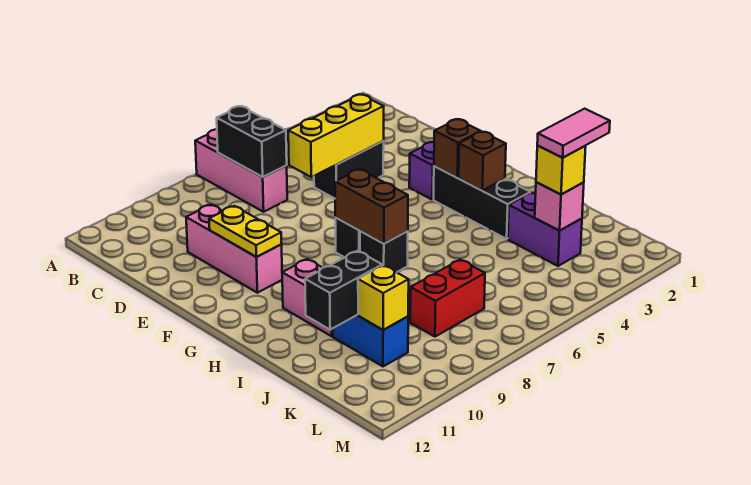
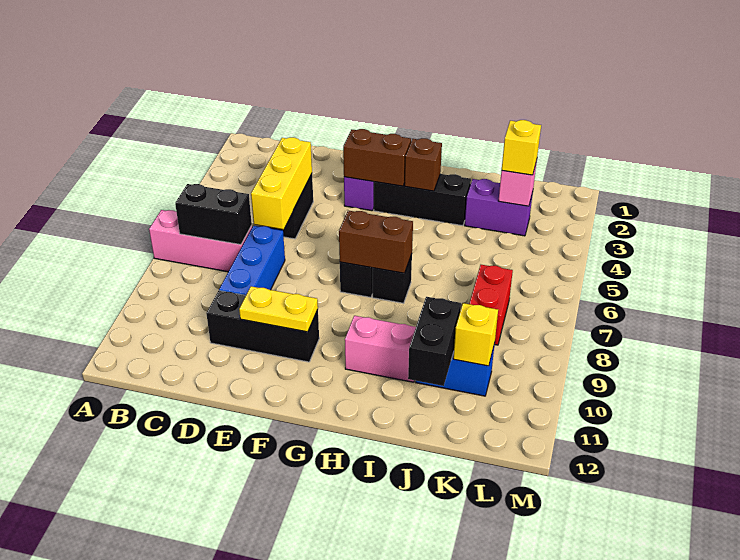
none -> blue 1x3 brick [219,226,285,296]
pink 1x3 brick [186,204,282,293] -> black 1x3 brick [206,291,319,362]
brown 1x1 brick [434,119,481,178] -> brown 1x2 brick [343,129,411,186]
pink 1x2 tile [537,109,610,158] -> none

